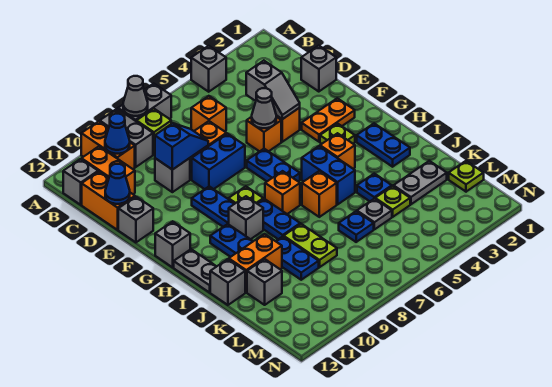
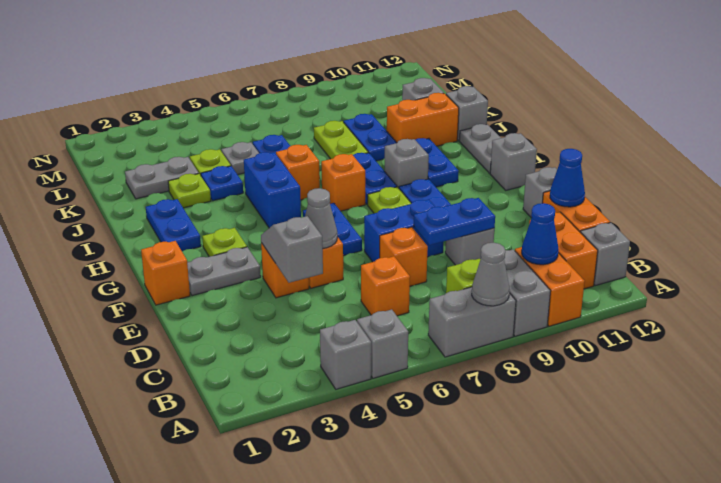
grey 1x1 brick [301,46,336,92] -> grey 1x1 brick moved to [357,309,408,378]
blue 1x2 slope [155,123,208,170] -> blue 1x2 plate [414,198,495,245]
orange 1x2 plate [302,98,355,142] -> grey 1x2 plate [187,247,261,296]
orange 1x1 brick [320,133,355,169] -> orange 1x1 brick moved to [141,241,190,305]
lime 1x1 plate [449,161,484,192] -> lime 1x1 plate moved to [168,174,211,208]

